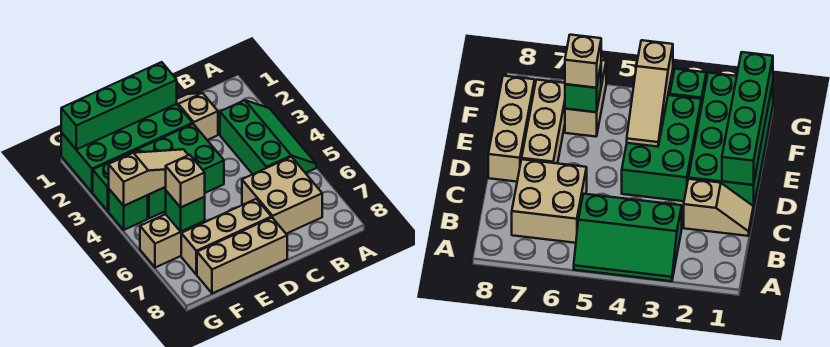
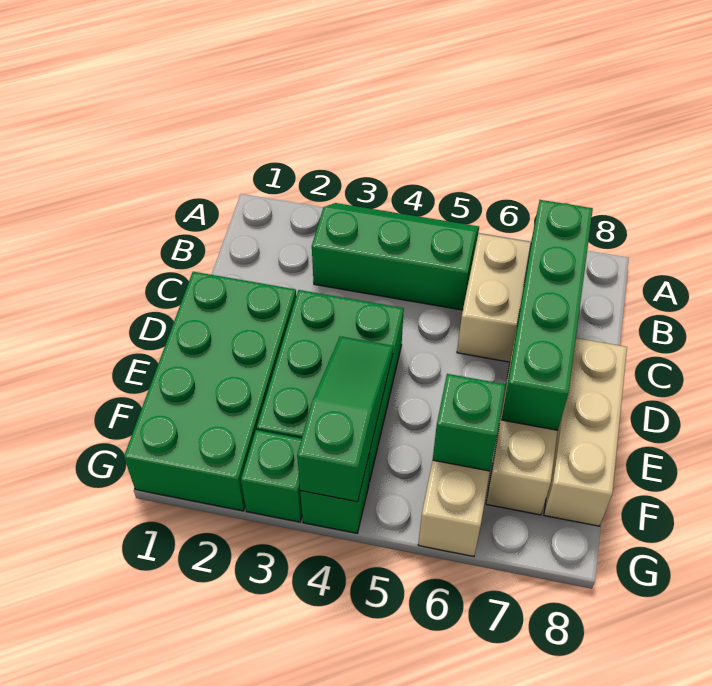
tan 1x2 slope [177,93,218,140] -> none
green 1x4 brick [61,62,177,149] -> green 1x4 brick moved to [501,200,593,430]
tan 1x3 slope [109,149,188,206] -> green 1x3 slope [297,336,393,502]
tan 1x1 brick [166,155,205,207] -> none

